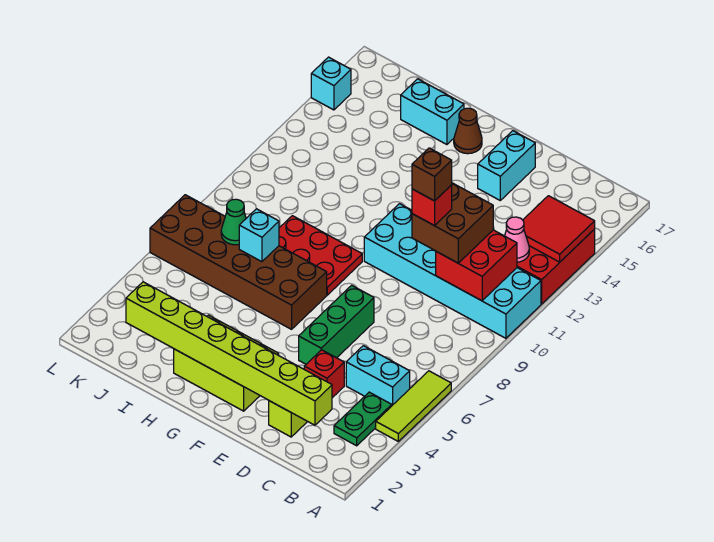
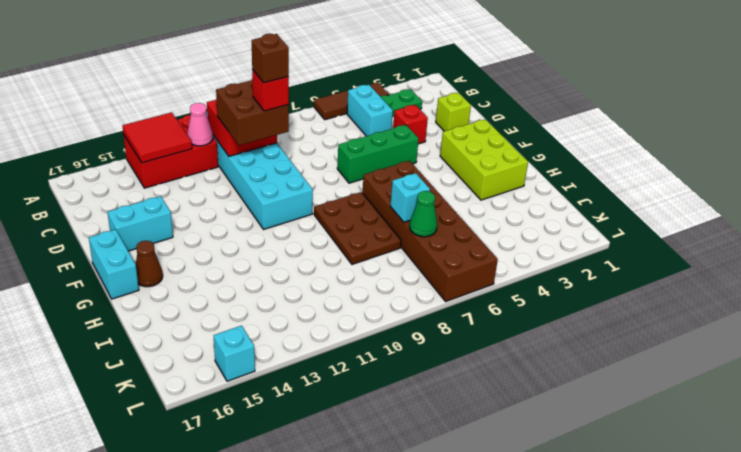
lime 1x3 tile [376,371,451,441] -> brown 1x3 tile [314,82,389,120]
lime 1x8 brick [126,282,332,425] -> none
red 2x3 plate [279,216,362,295] -> brown 2x3 plate [314,192,401,264]
cyan 1x2 brick [401,79,464,145] -> cyan 1x2 brick moved to [89,229,139,299]

